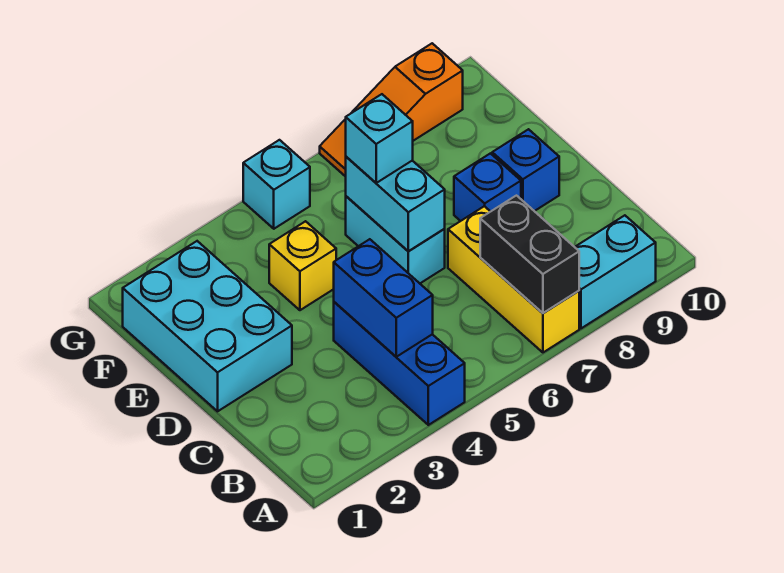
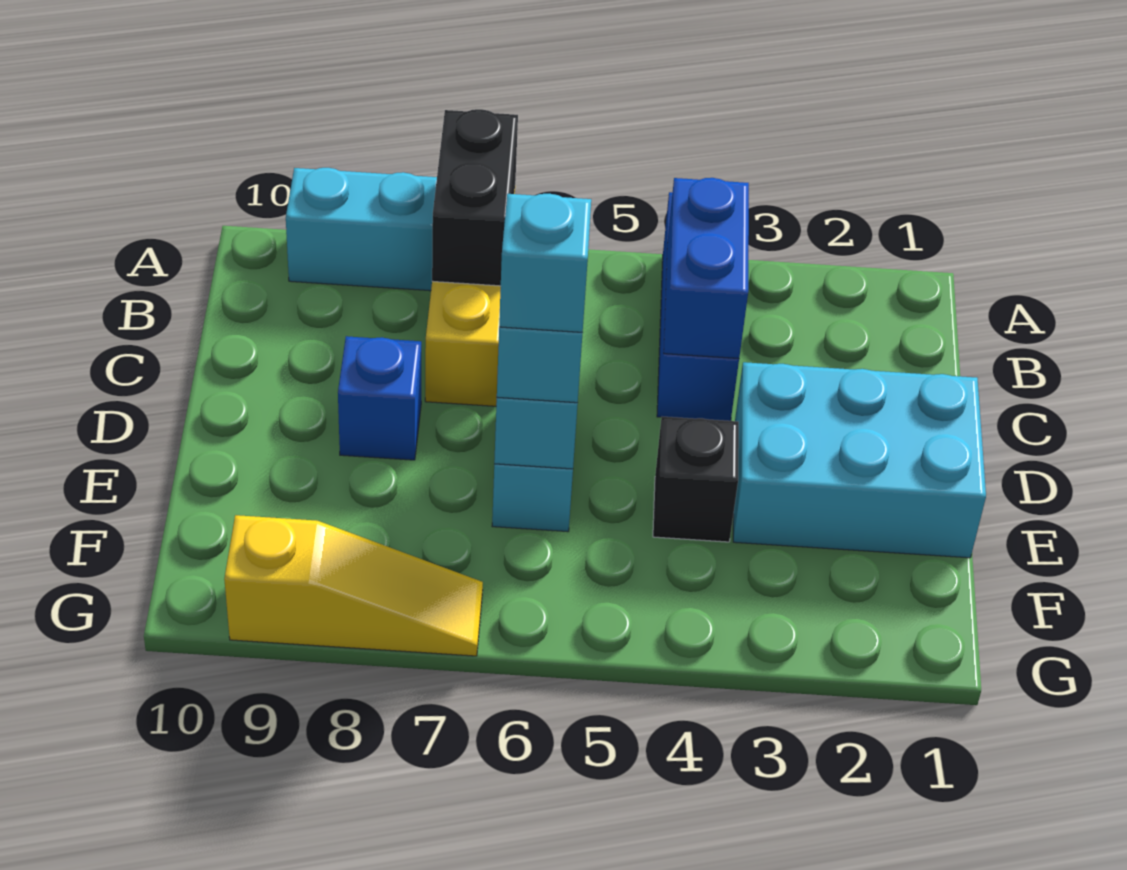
cyan 2x3 brick [123,241,292,411] -> cyan 2x3 brick turned to [733,362,986,558]
blue 1x1 brick [492,129,559,211] -> none
yellow 1x1 brick [269,221,336,310] -> black 1x1 brick [653,417,739,542]
cyan 1x1 brick [243,140,310,229] -> cyan 1x1 brick moved to [499,194,591,332]
orange 1x3 slope [320,43,463,177] -> yellow 1x3 slope [224,515,483,656]

